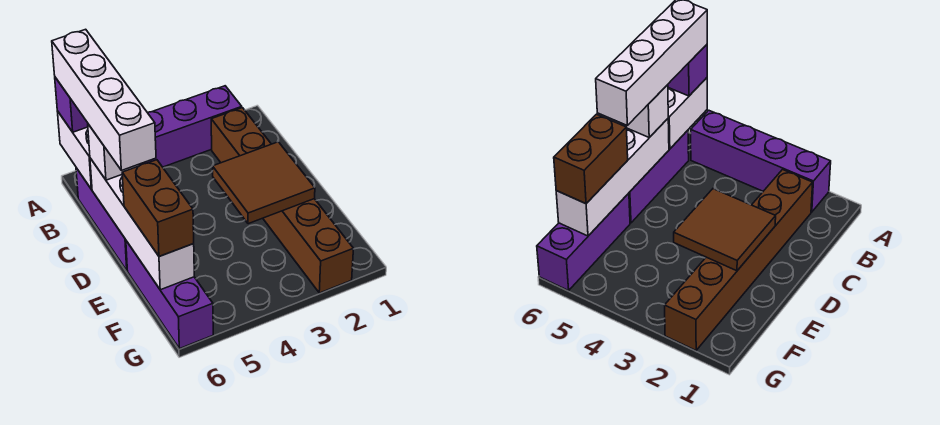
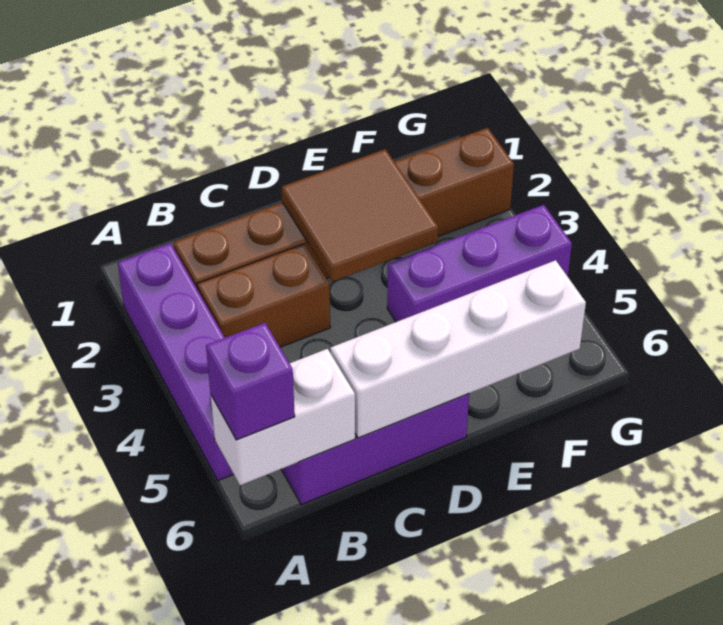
white 1x4 brick [52,29,156,170] -> none
white 1x1 brick [88,124,140,180] -> none
purple 1x3 brick [126,241,213,349] -> purple 1x3 brick moved to [387,205,572,322]
brown 1x2 brick [122,160,194,256] -> brown 1x2 brick moved to [197,244,330,347]

